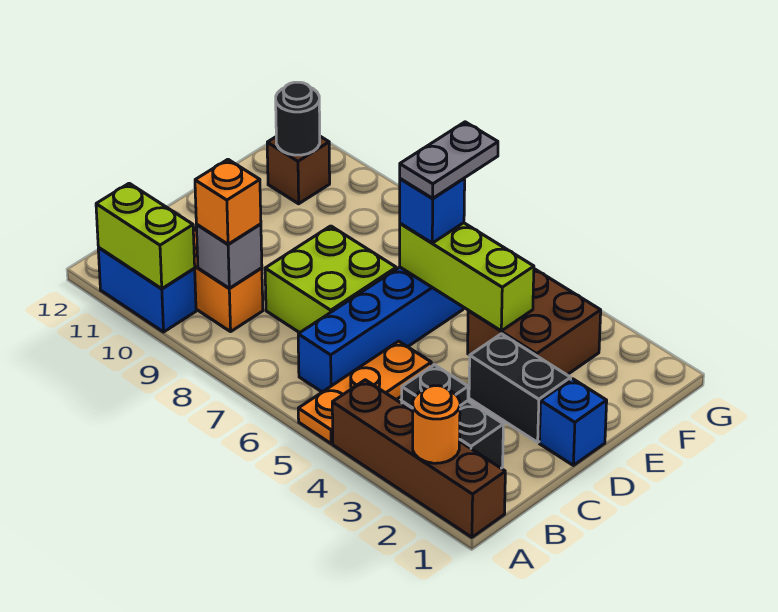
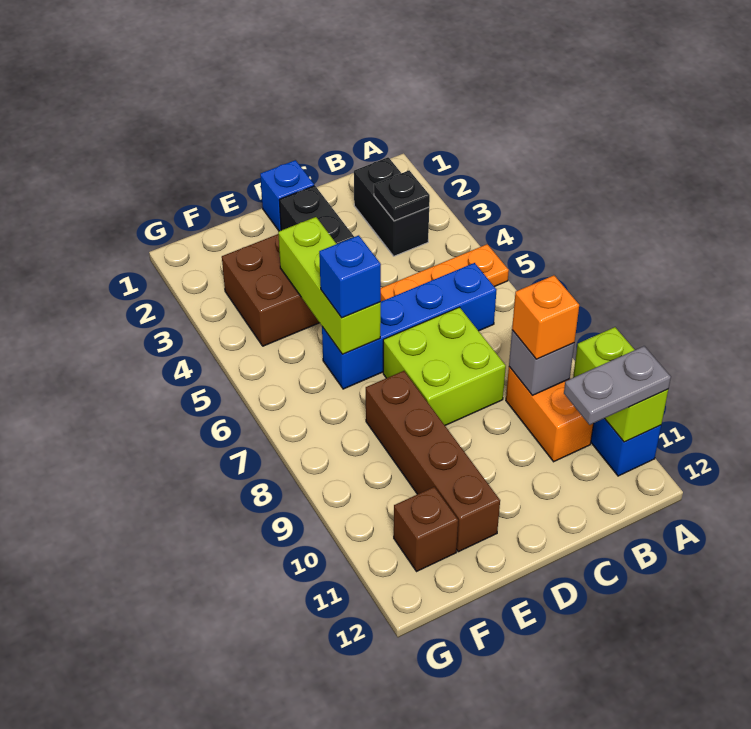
brown 1x4 brick [332,380,505,537] -> brown 1x4 brick moved to [366,371,500,552]
orange 1x1 round brick [413,386,460,463] -> none
grey 1x2 plate [400,122,498,198] -> grey 1x2 plate moved to [564,346,671,425]
black 1x1 round brick [276,82,320,155] -> none

